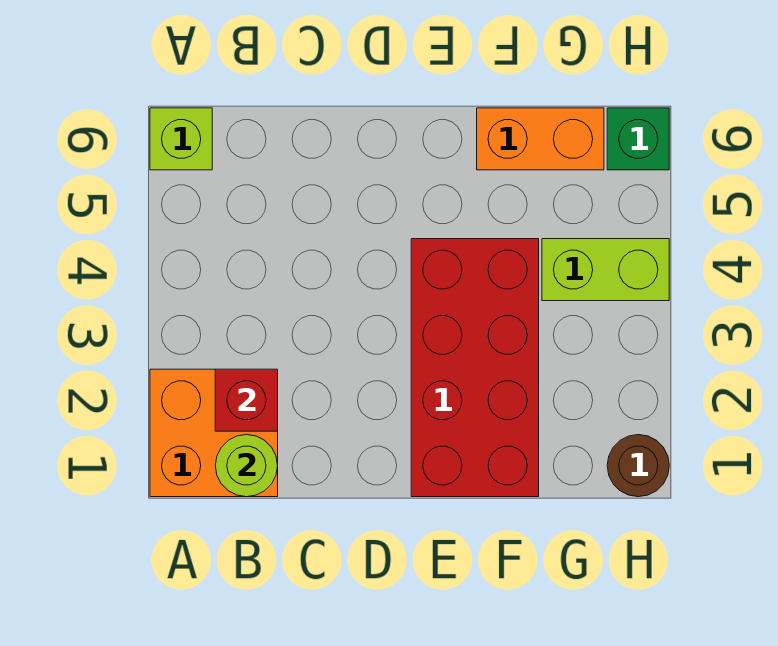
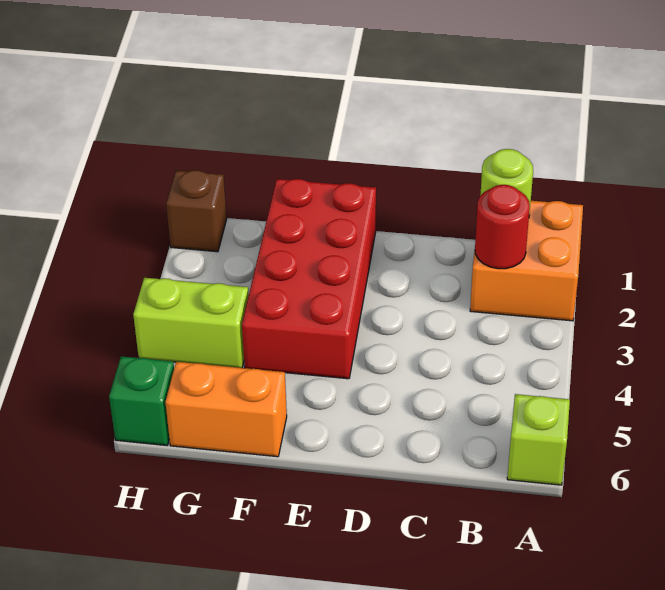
red 1x1 brick [215,369,278,431] -> red 1x1 round brick [475,185,530,269]
brown 1x1 round brick [607,435,669,497] -> brown 1x1 brick [166,170,227,252]

